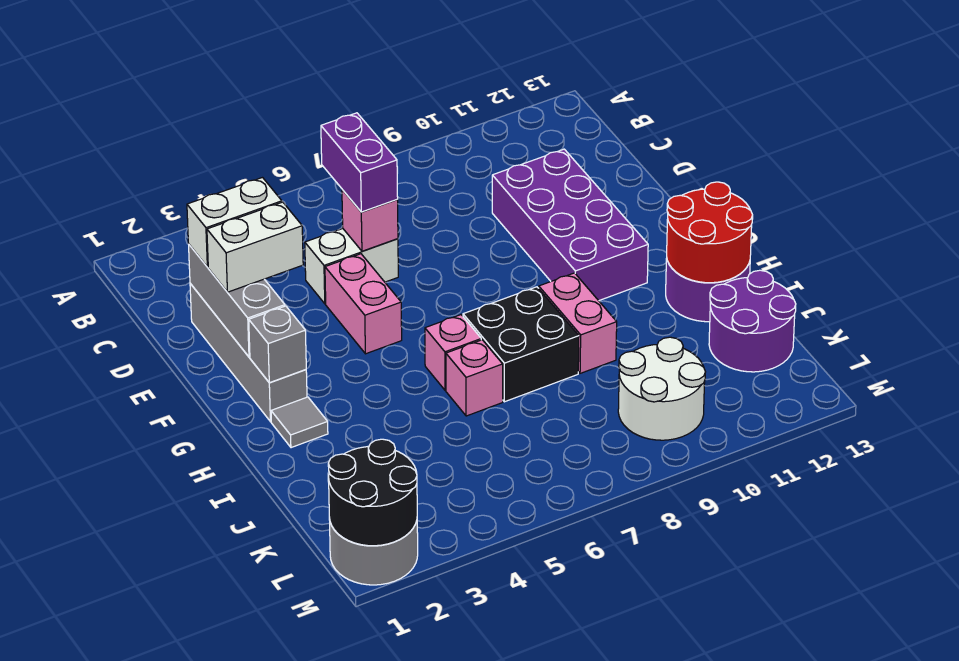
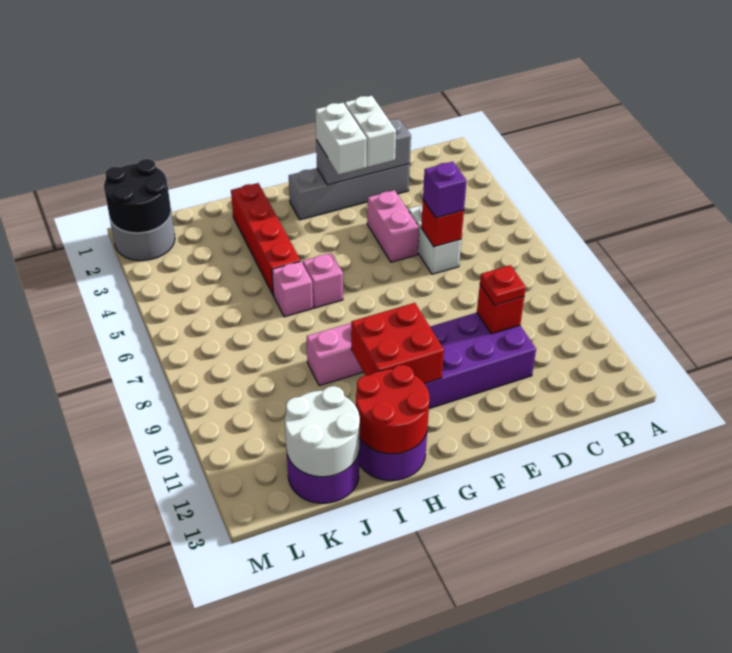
purple 1x2 brick [321,113,398,212] -> purple 1x1 brick [423,162,467,218]
white 1x2 brick [187,178,282,267] -> white 1x2 brick moved to [315,103,367,175]
pink 1x1 brick [342,190,398,251] -> red 1x1 brick [421,200,464,247]
none -> red 1x1 brick [477,284,524,334]
none -> red 1x1 plate [480,265,526,305]
pink 1x2 brick [325,254,402,354] -> pink 1x2 brick turned to [367,190,419,262]
grey 1x1 brick [249,306,306,383] -> none
none -> red 2x2 brick [351,303,444,384]
grey 1x1 tile [271,397,328,448] -> none
black 2x2 brick [463,287,579,402] -> none
none -> red 1x4 brick [231,183,301,295]
white 2x2 round brick [618,337,705,440] -> white 2x2 round brick moved to [285,386,360,477]

